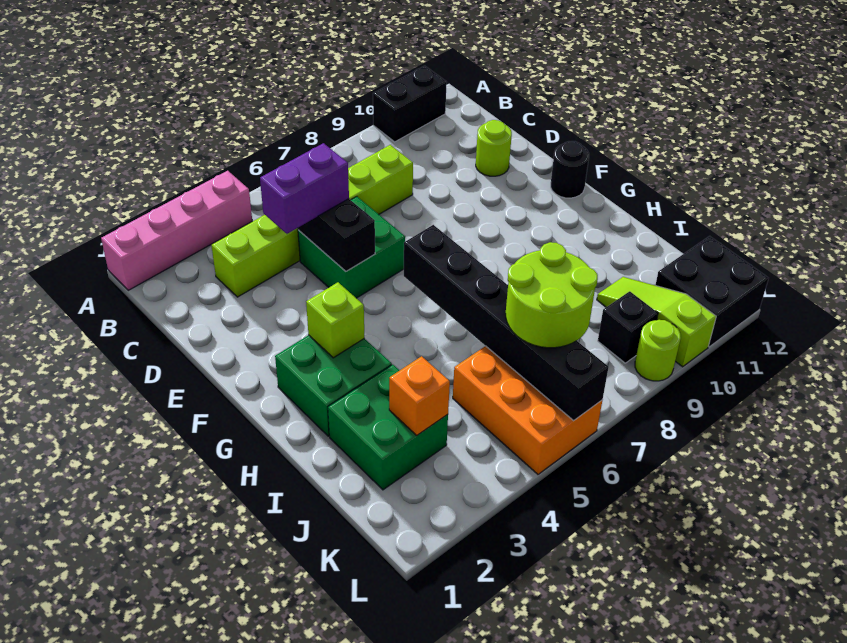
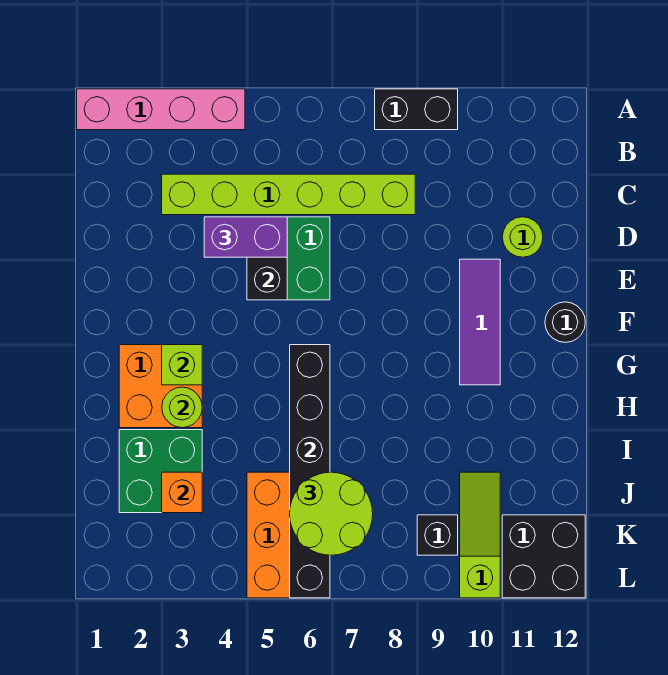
black 1x2 brick [373,66,447,142] -> black 1x2 brick moved to [375,89,458,130]
none -> purple 1x3 tile [460,259,500,385]
green 2x2 brick [275,335,392,436] -> orange 2x2 brick [119,345,202,428]
lime 1x1 round brick [635,320,681,381] -> lime 1x1 round brick moved to [162,387,202,428]

